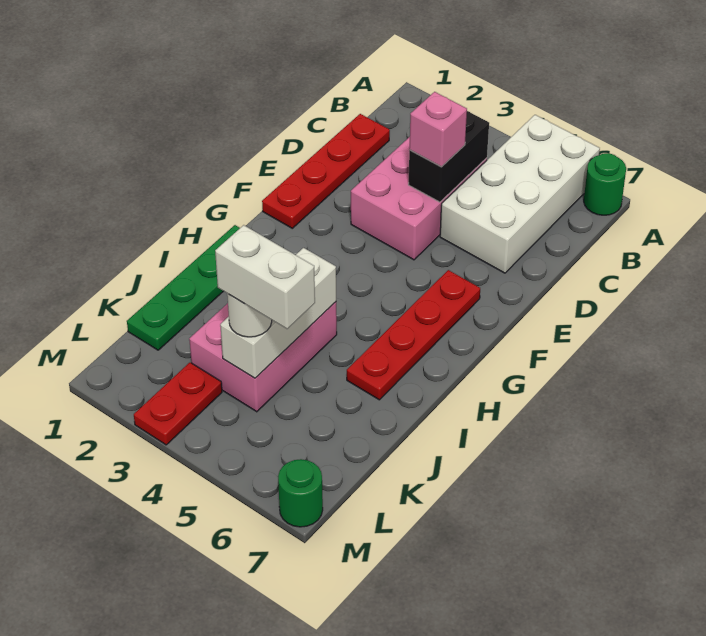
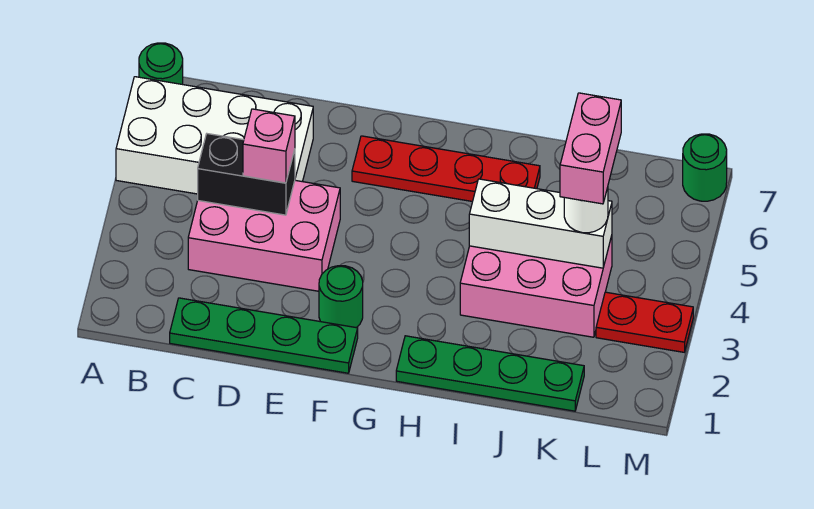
red 1x4 plate [262,114,390,228] -> green 1x4 plate [170,298,358,373]
none -> green 1x1 round brick [319,266,363,328]
white 1x2 brick [215,225,315,329] -> pink 1x2 brick [560,93,621,204]

